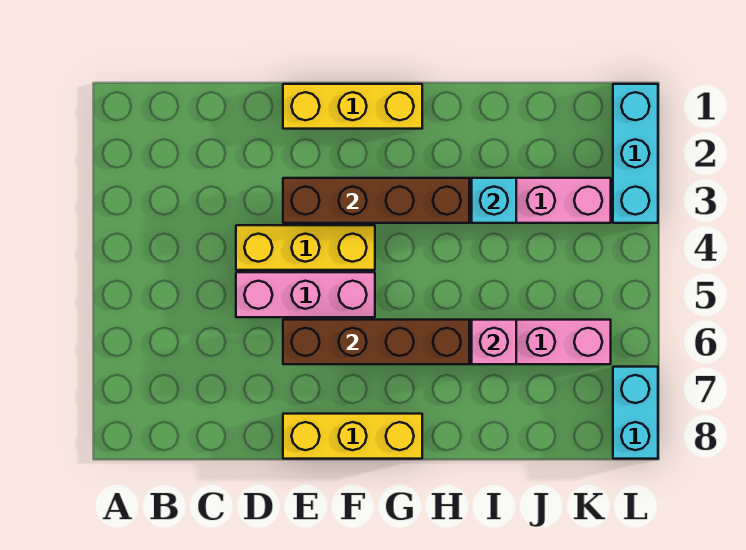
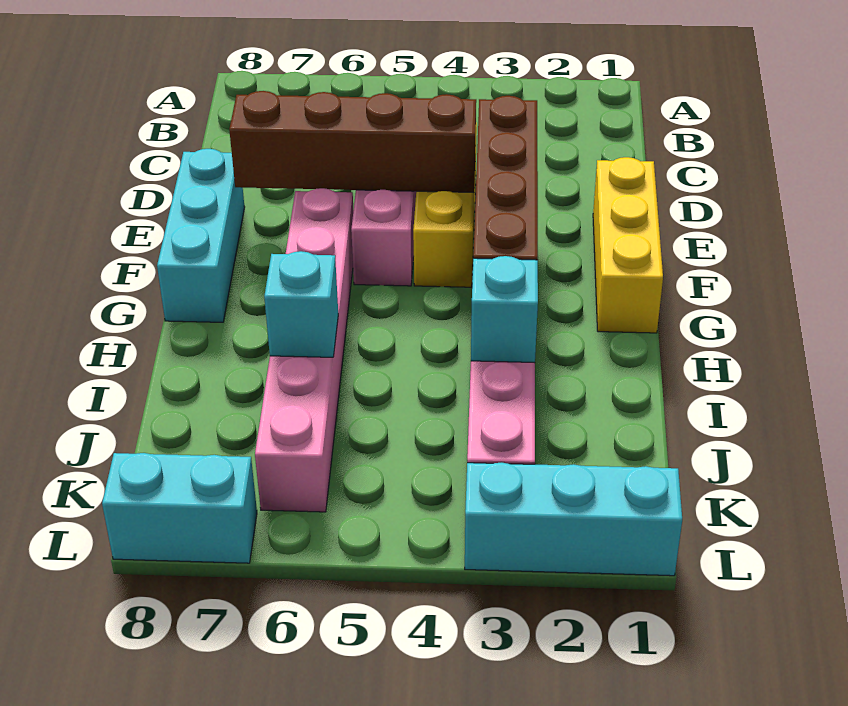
brown 1x4 brick [283,320,469,364] -> brown 1x4 brick turned to [229,91,476,192]
yellow 1x3 brick [283,414,422,459] -> cyan 1x3 brick [157,149,245,322]
pink 1x1 brick [472,320,516,364] -> cyan 1x1 brick [264,251,338,357]

